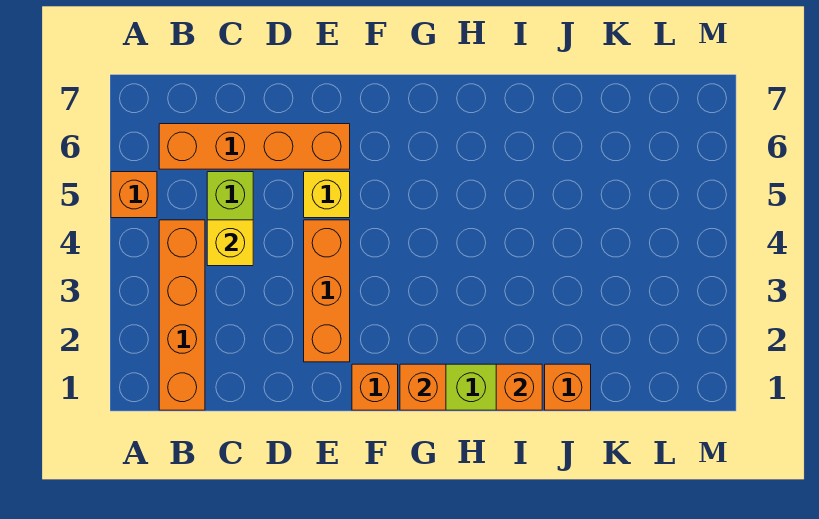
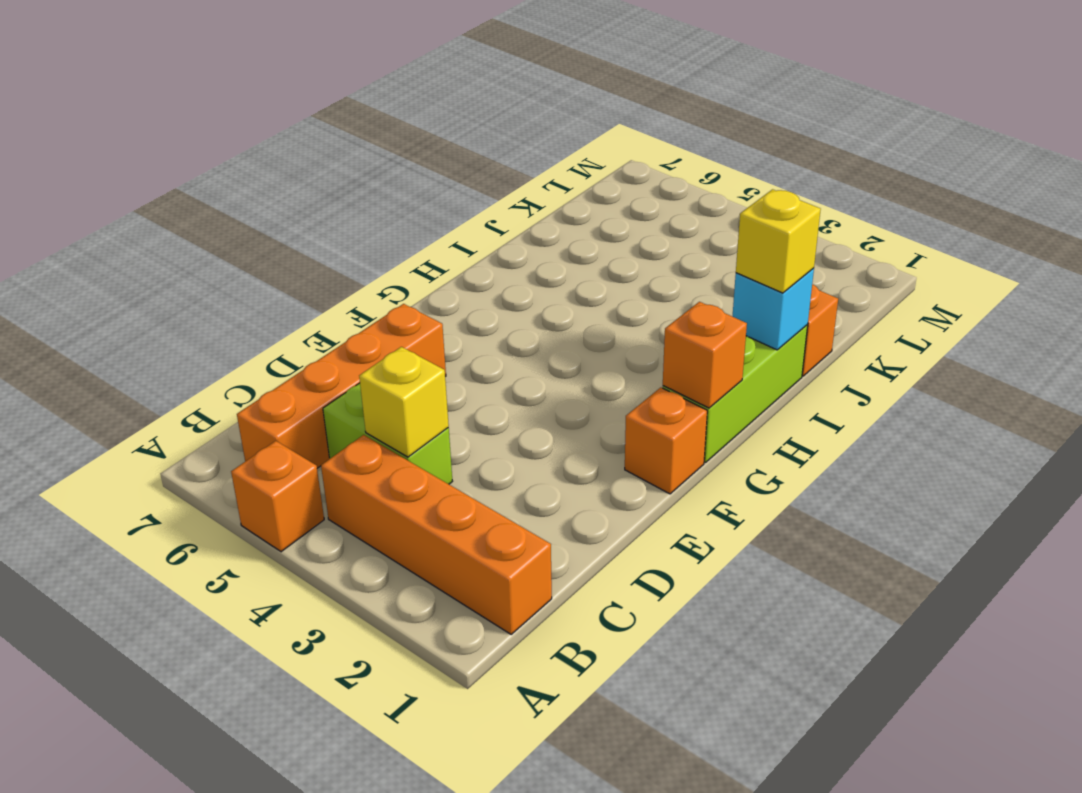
orange 1x3 brick [304,220,350,362] -> none
yellow 1x1 brick [304,172,350,218] -> yellow 1x1 brick moved to [736,189,821,293]
orange 1x1 brick [496,364,542,410] -> cyan 1x1 brick [732,268,814,350]

